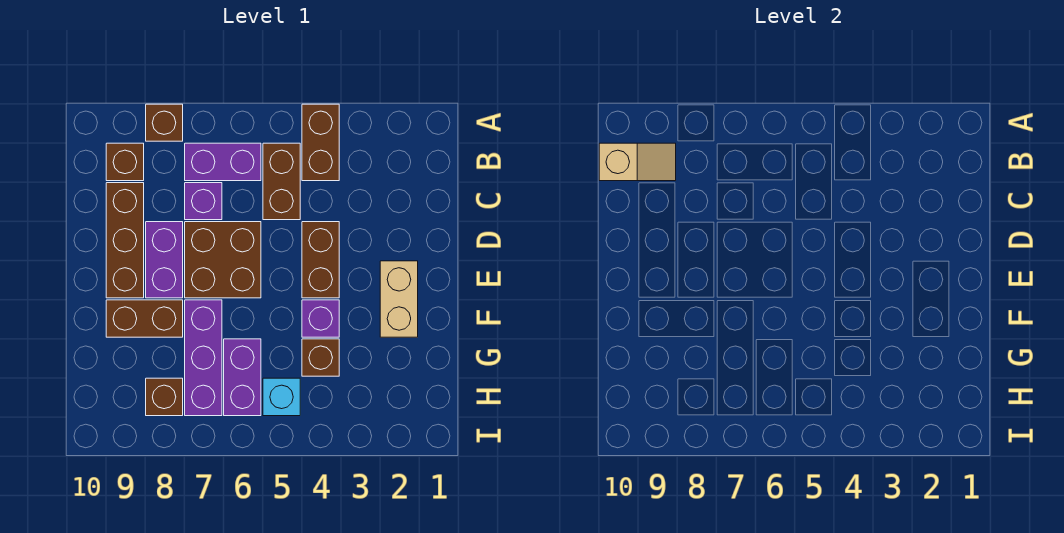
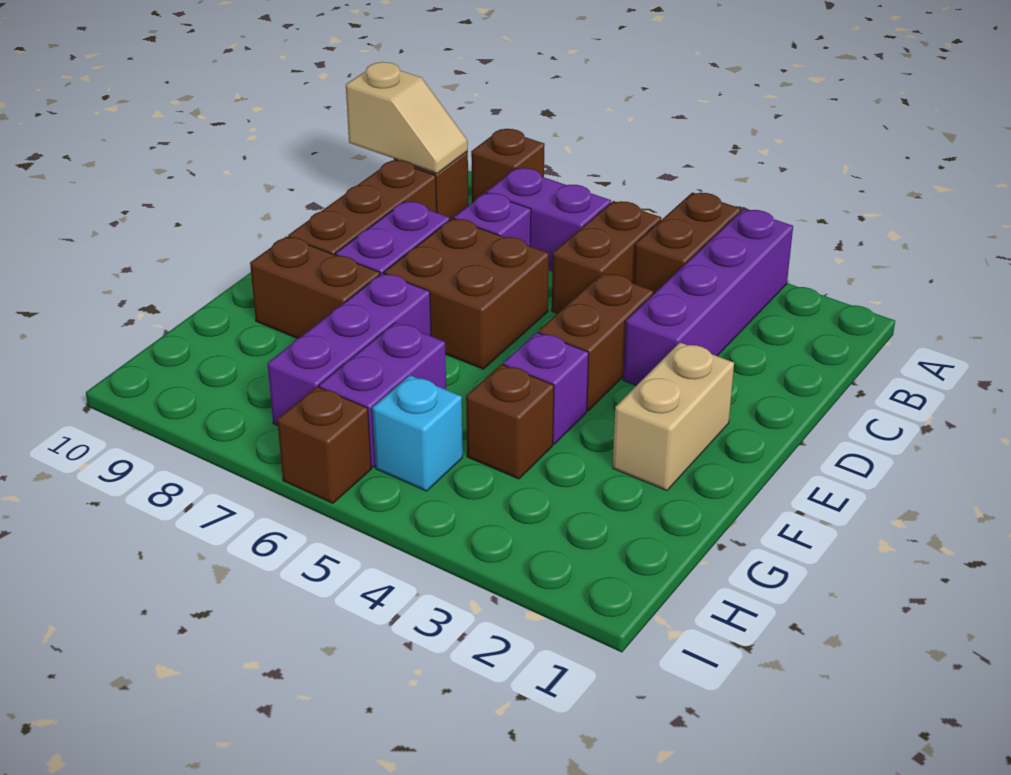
none -> purple 1x4 brick [623,209,793,386]
brown 1x1 brick [146,378,183,416] -> brown 1x1 brick moved to [277,387,371,503]

